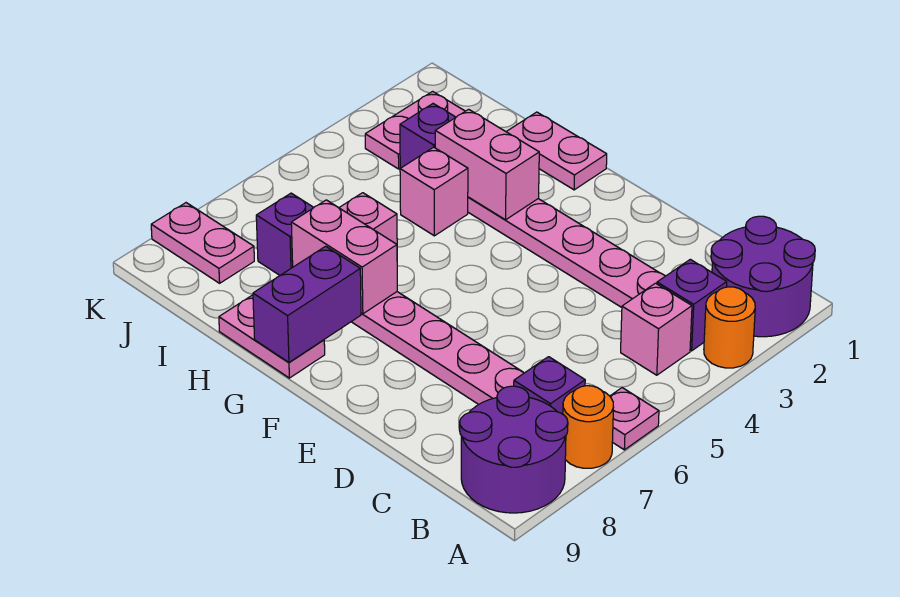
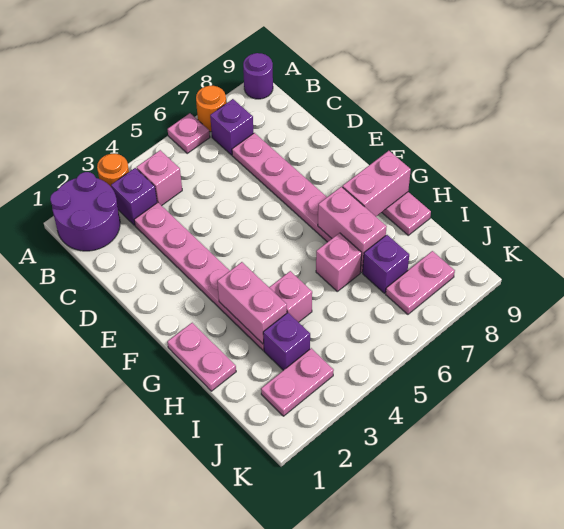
purple 2x2 round brick [460,386,568,513] -> purple 1x1 round brick [243,53,273,99]
purple 1x2 brick [253,246,361,362] -> pink 1x2 brick [343,151,411,216]
pink 1x2 plate [151,203,254,283] -> pink 1x2 plate turned to [386,251,455,314]

